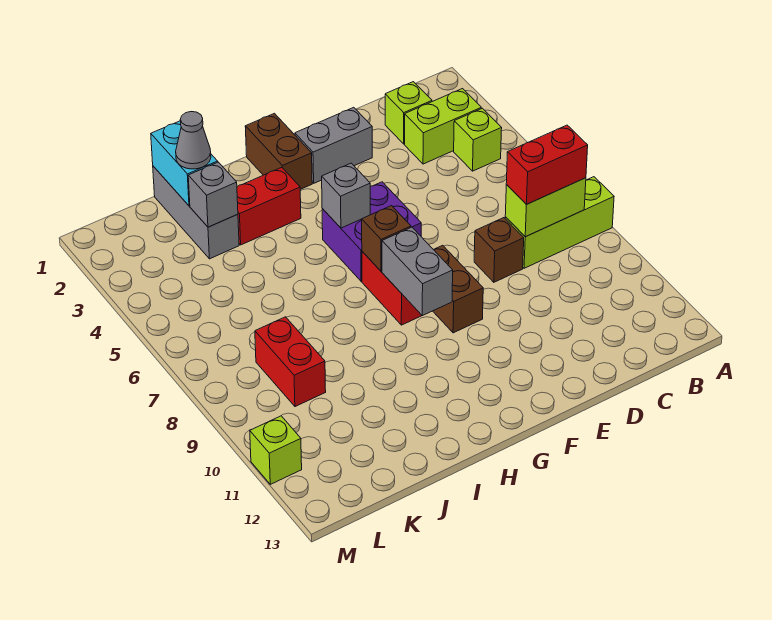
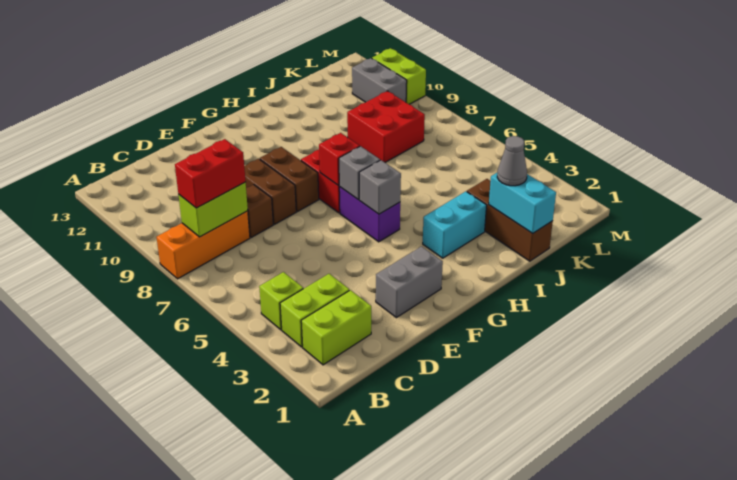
lime 1x3 brick [505,177,614,268] -> orange 1x3 brick [156,211,250,279]
lime 1x1 brick [385,82,432,144] -> lime 1x2 brick [301,290,371,365]
purple 2x2 brick [322,182,421,281] -> purple 1x2 brick [339,187,400,242]
brown 1x2 brick [245,113,312,189] -> brown 1x2 brick moved to [244,159,296,224]
brown 1x1 brick [362,206,411,271] -> red 1x1 brick [319,133,360,186]
grey 1x2 brick [382,227,453,316] -> grey 1x2 brick moved to [352,58,407,102]
red 1x2 brick [237,167,301,245] -> cyan 1x2 brick [423,191,487,258]
grey 1x3 brick [153,166,239,259] -> brown 1x3 brick [467,179,553,261]
grey 1x1 brick [188,162,238,227] -> grey 1x1 brick moved to [339,146,380,200]
red 1x2 brick [255,317,326,407] -> red 2x2 brick [347,91,425,162]
lime 1x1 brick [250,416,302,484] -> lime 1x2 brick [372,48,426,104]

